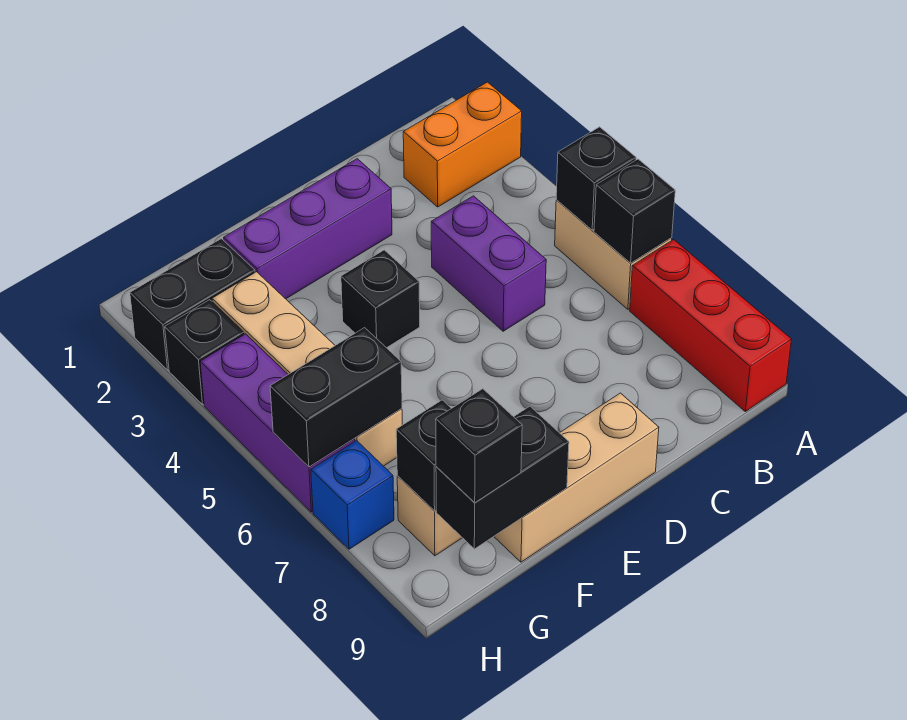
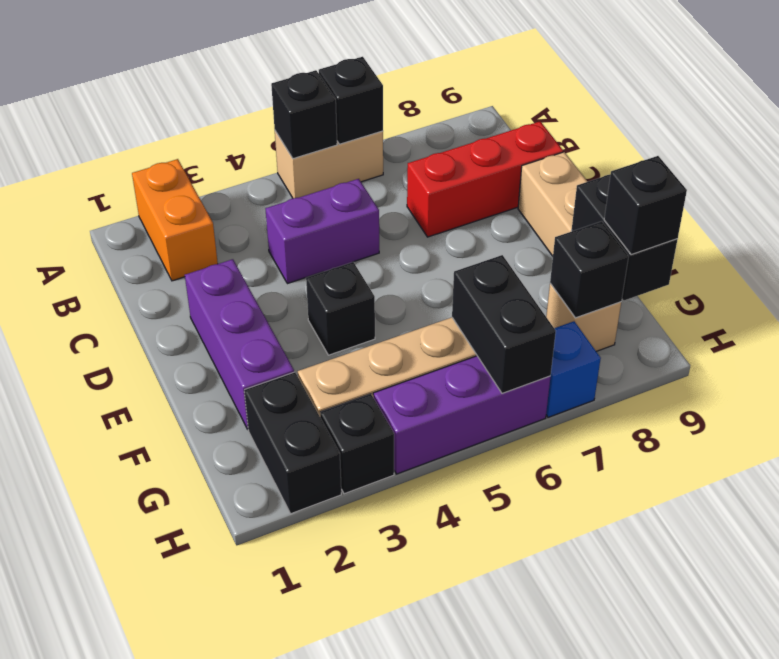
red 1x3 brick [630,240,792,412] -> red 1x3 brick moved to [407,121,563,237]

